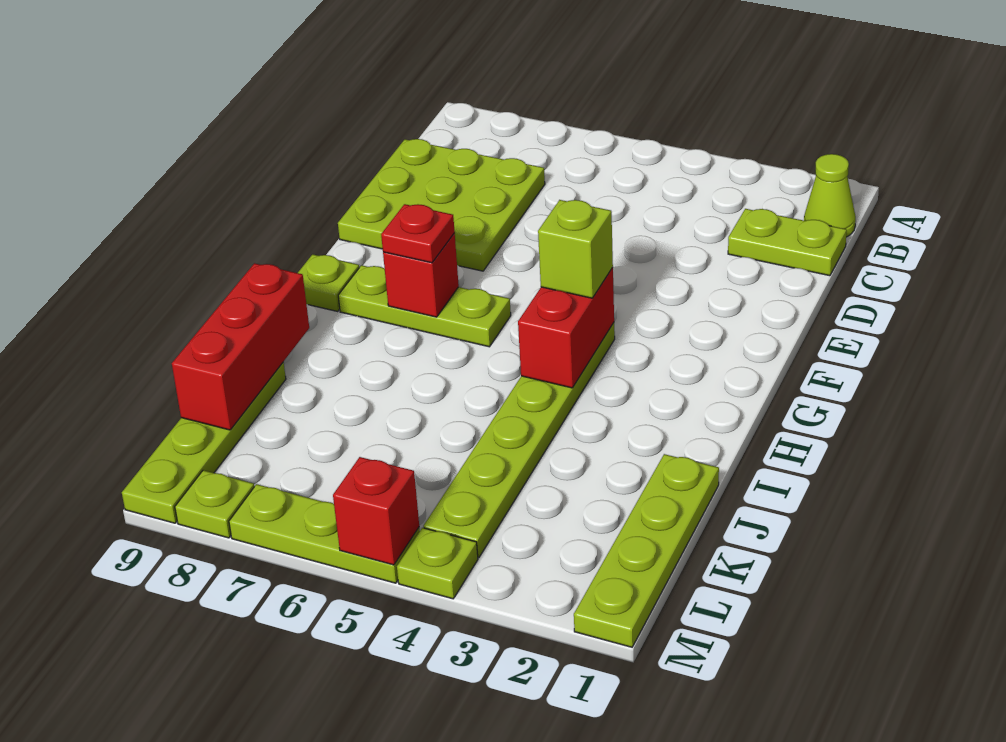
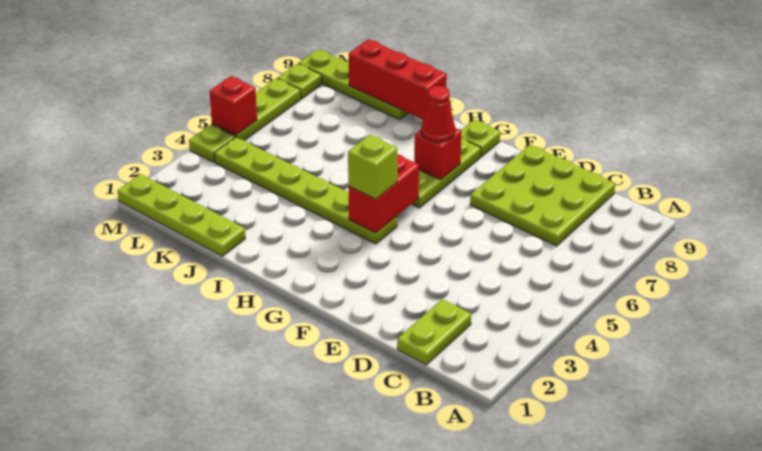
lime 1x1 cone [804,154,856,237] -> none
red 1x2 brick [518,267,614,388] -> red 1x2 brick turned to [348,154,419,233]
red 1x1 plate [381,204,455,263] -> red 1x1 cone [421,86,455,142]

